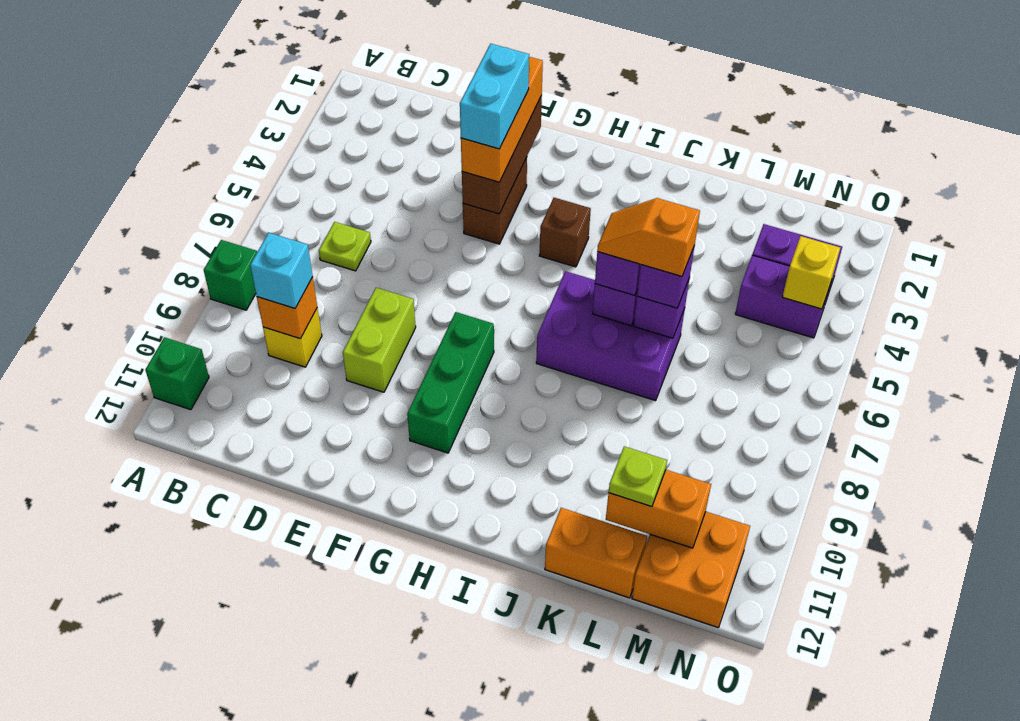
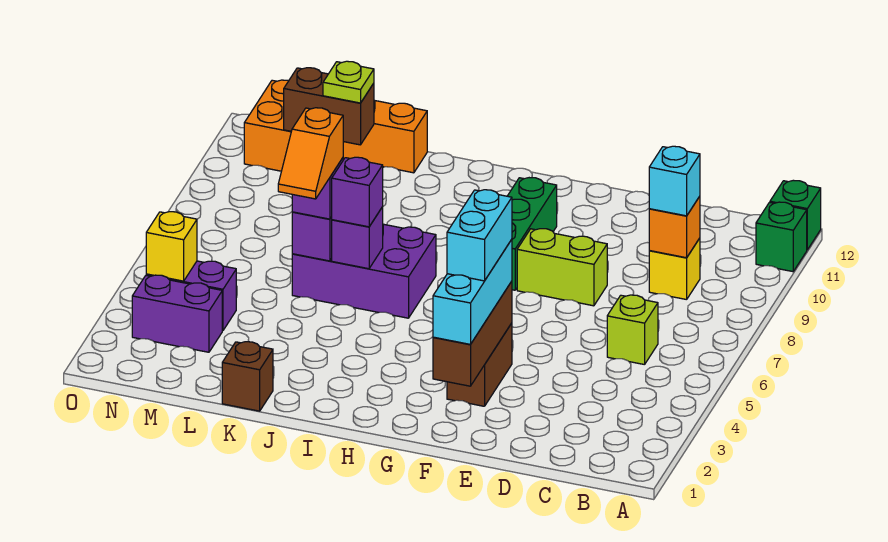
green 1x1 brick [204,240,257,310] -> green 1x1 brick moved to [770,180,821,250]
lime 1x1 plate [319,222,371,271] -> lime 1x1 brick [607,295,658,365]
lime 1x2 brick [343,288,416,392] -> lime 1x2 brick turned to [517,229,607,306]
orange 1x3 brick [461,57,543,182] -> cyan 1x3 brick [433,239,512,344]
brown 1x1 brick [539,198,591,267] -> brown 1x1 brick moved to [222,341,273,411]
orange 1x2 slope [597,198,700,276] -> orange 1x2 slope turned to [278,108,343,199]
orange 1x2 brick [606,470,711,548] -> brown 1x2 brick [284,68,374,145]

